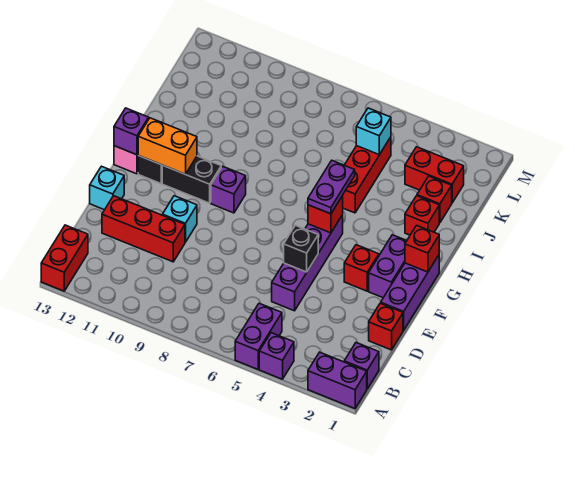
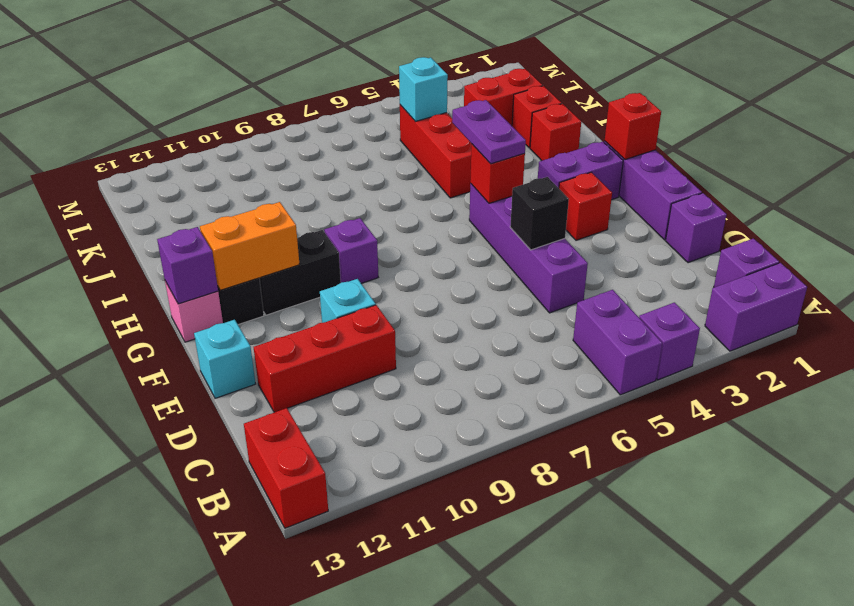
red 1x1 brick [369,303,403,350] -> purple 1x1 brick [666,193,727,263]
purple 1x2 brick [369,235,407,298] -> purple 1x2 brick turned to [538,142,623,200]

